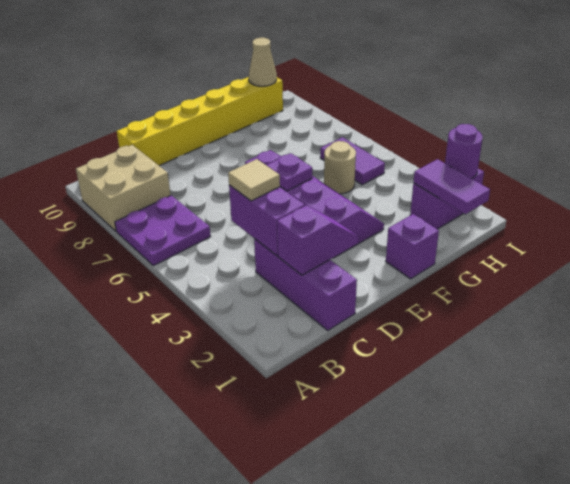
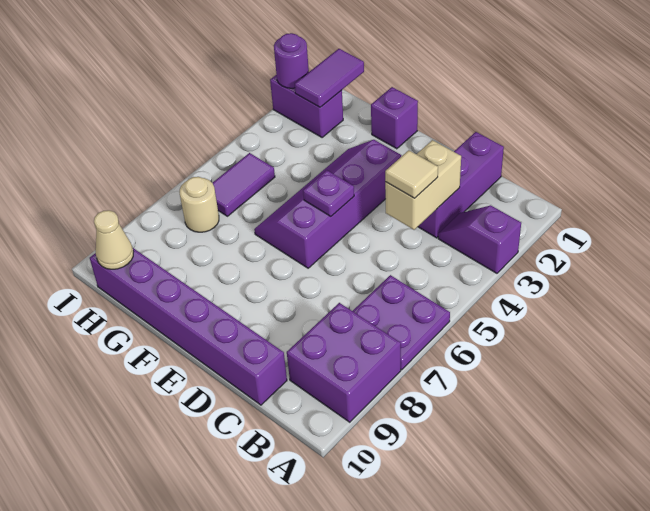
tan 2x2 brick [76,145,171,231] -> purple 2x2 brick [287,303,401,422]
purple 1x2 slope [277,205,359,275] -> purple 1x2 slope moved to [438,206,521,273]
purple 1x2 brick [229,185,305,256] -> tan 1x2 brick [385,140,461,230]
yellow 1x6 brick [117,77,283,166] -> purple 1x6 brick [90,248,287,405]
tan 1x1 round brick [324,141,356,194] -> tan 1x1 round brick moved to [180,177,219,232]

